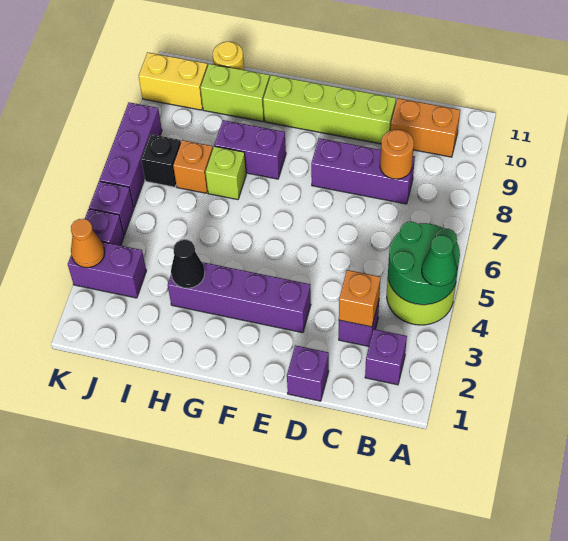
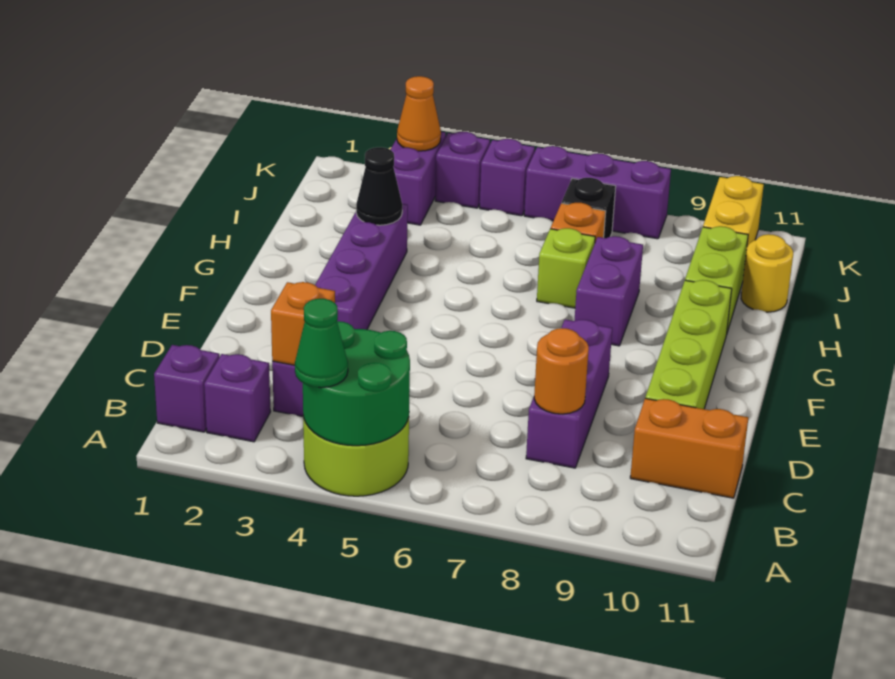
orange 1x2 brick [391,98,460,157] -> orange 1x2 brick turned to [630,398,748,498]
purple 1x1 brick [287,345,329,401] -> purple 1x1 brick moved to [154,345,219,432]

